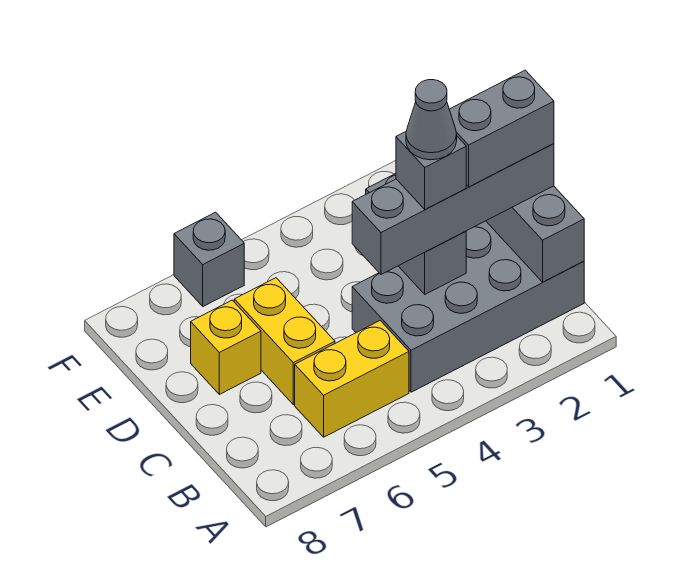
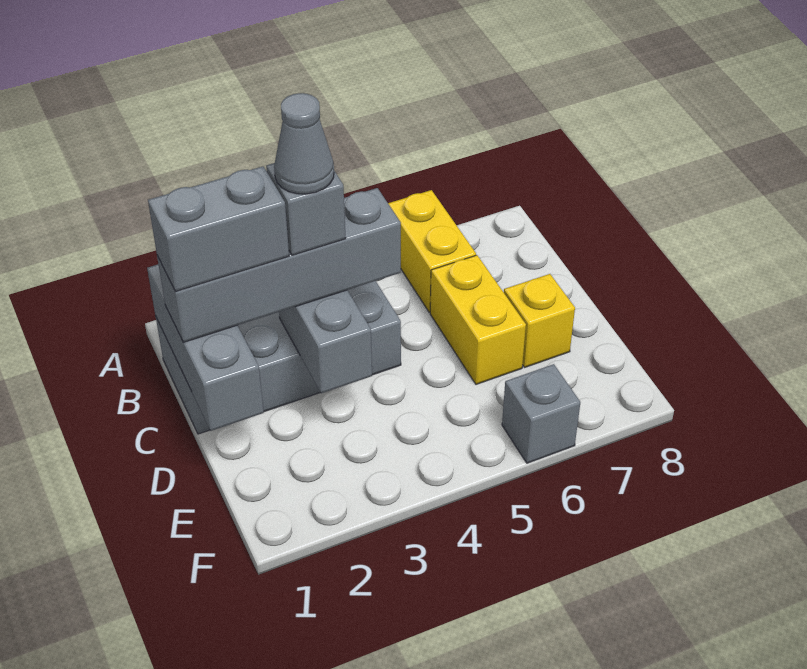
yellow 1x2 brick [295,321,409,437] -> yellow 1x2 brick turned to [388,190,476,312]

